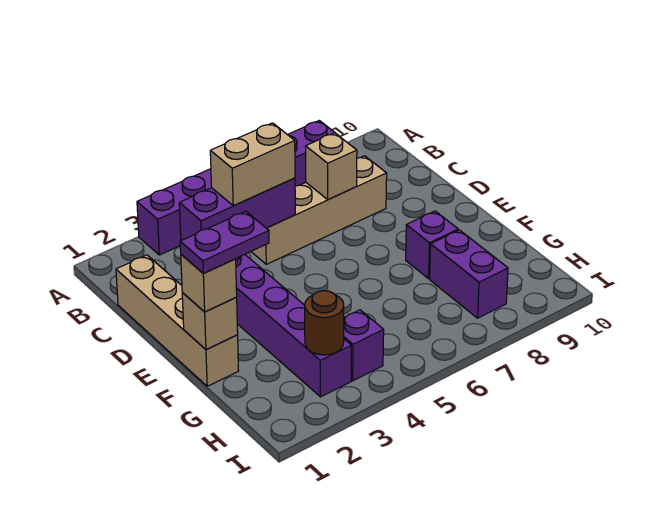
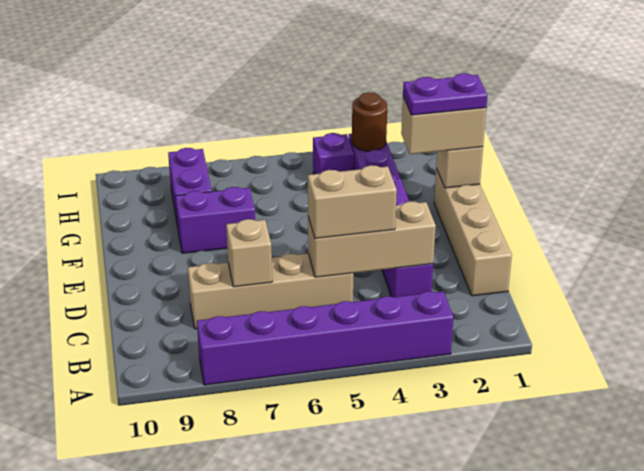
purple 1x3 brick [179,178,295,240] -> tan 1x3 brick [308,201,436,277]
tan 1x1 brick [181,254,237,312] -> tan 1x2 brick [401,97,486,154]
purple 1x1 brick [406,211,458,279] -> purple 1x2 brick [175,187,255,253]

